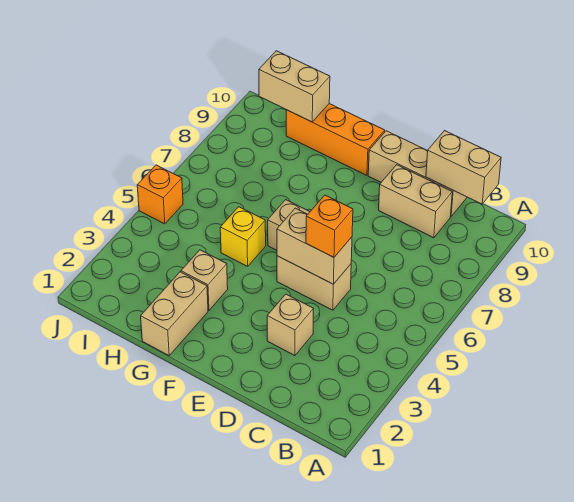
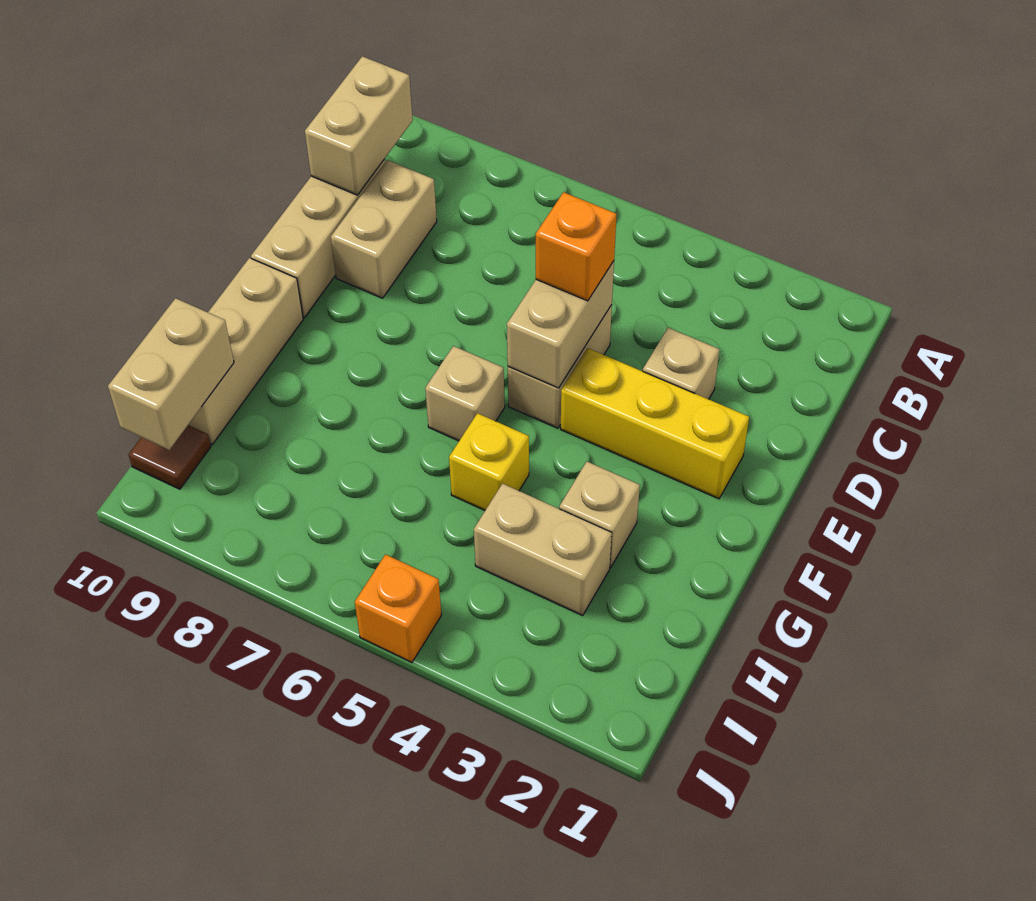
none -> yellow 1x3 brick [561,348,749,499]
orange 1x3 brick [286,104,385,175] -> tan 1x3 brick [188,258,303,444]
tan 1x2 brick [141,272,208,356] -> tan 1x2 brick moved to [474,484,612,616]
none -> brown 1x1 tile [129,425,211,489]

